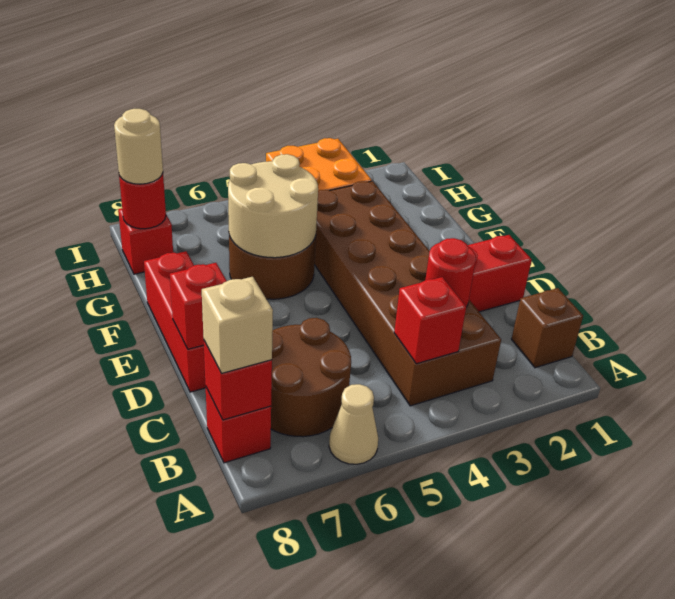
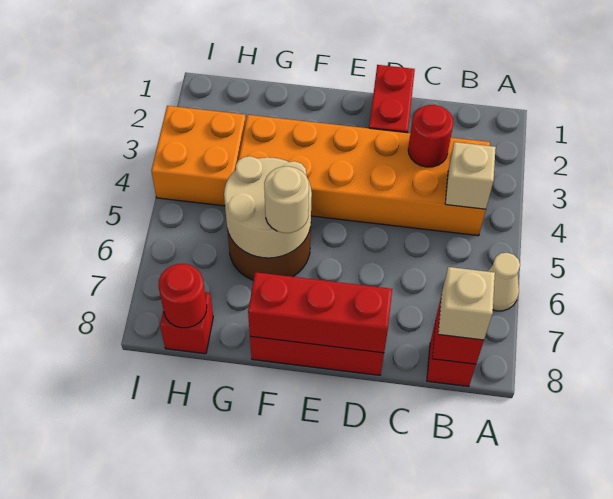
brown 1x1 brick [512,288,583,368] -> none
brown 2x6 brick [315,181,501,406] -> orange 2x6 brick [239,115,490,236]
red 1x1 brick [394,277,466,364] -> tan 1x1 brick [445,142,496,209]
brown 2x2 round brick [271,318,351,437] -> none
red 1x1 brick [170,263,226,349] -> red 1x3 brick [248,272,392,353]
tan 1x1 round brick [114,109,163,184] -> tan 1x1 round brick moved to [264,166,309,233]

